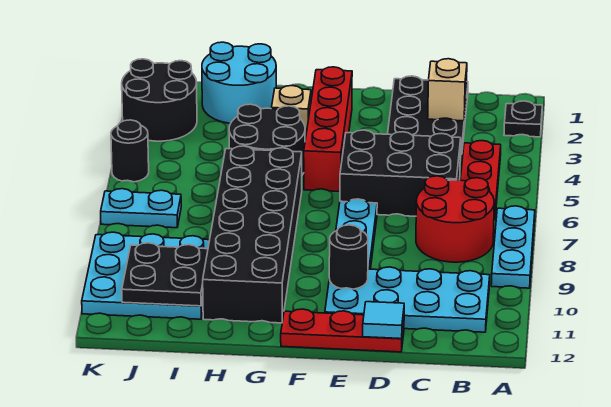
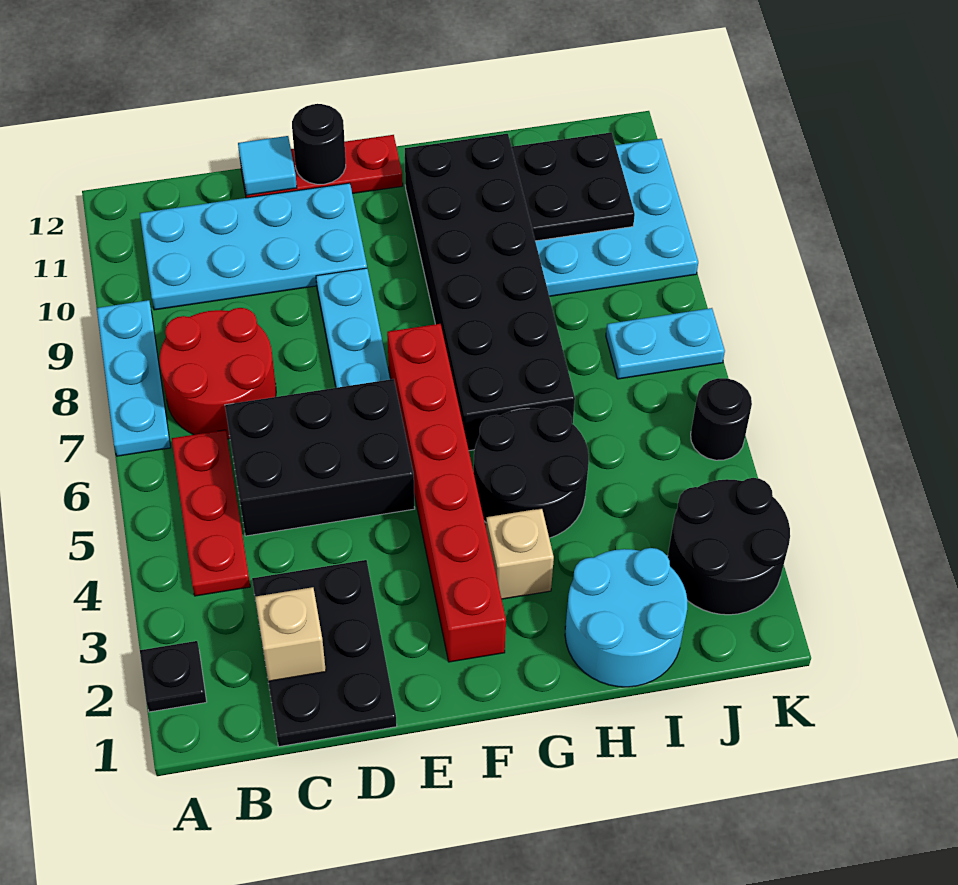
black 1x1 round brick [329,225,368,289] -> black 1x1 round brick moved to [292,104,346,184]
red 1x4 brick [304,67,352,191] -> red 1x6 brick [387,324,506,662]

